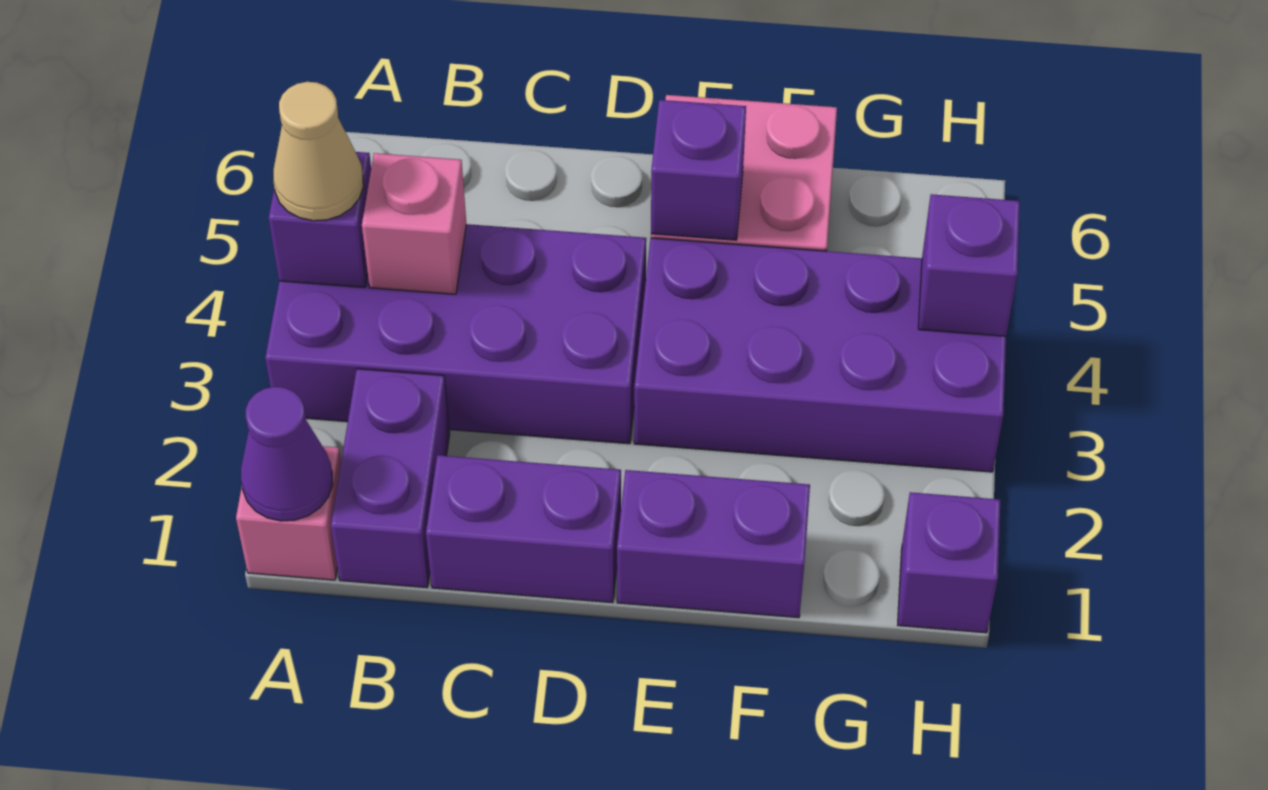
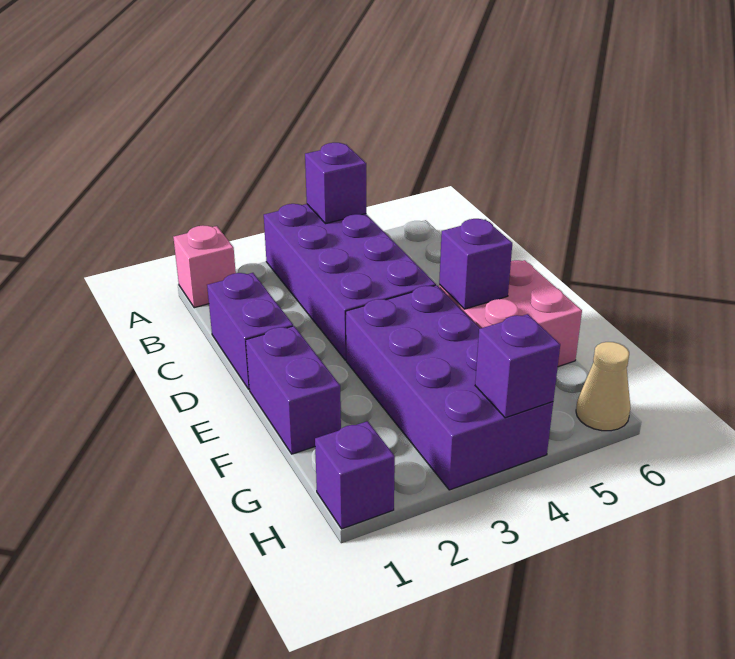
purple 1x1 cone [241,387,333,521] -> none
tan 1x1 cone [273,82,363,221] -> tan 1x1 cone moved to [576,342,631,431]
purple 1x2 brick [331,369,450,588] -> none
pink 1x1 brick [362,153,466,294] -> none

